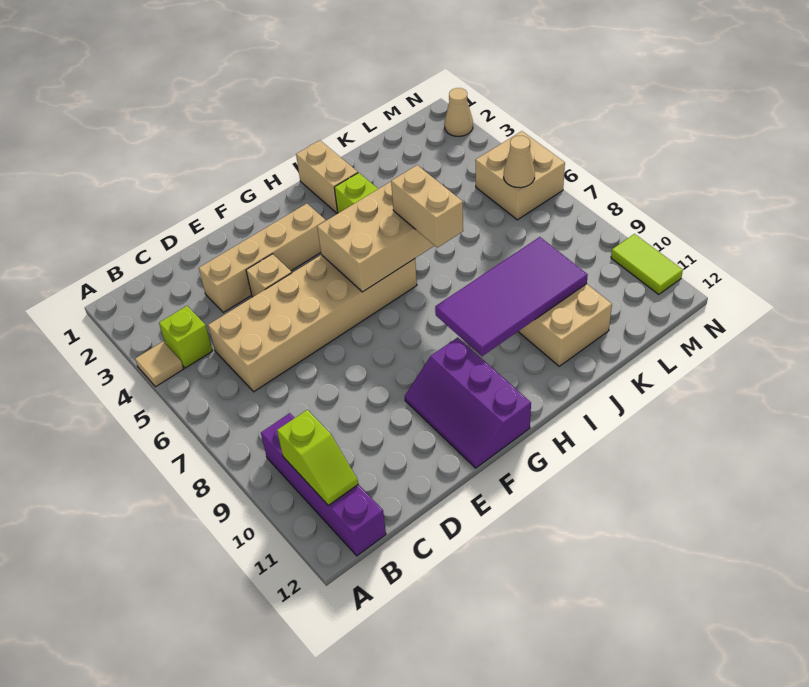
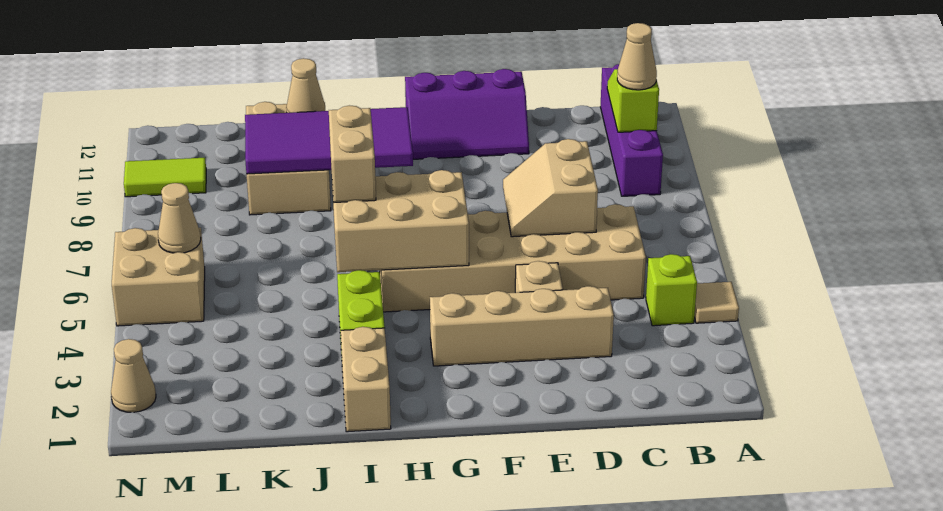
none -> tan 1x1 cone [617,23,657,90]
none -> tan 2x2 slope [503,139,598,237]
purple 2x3 slope [405,337,531,468] -> purple 2x3 slope turned to [405,69,529,159]
none -> tan 1x1 cone [286,58,325,113]
lime 1x2 tile [611,234,683,295] -> lime 1x2 tile turned to [124,158,206,197]

